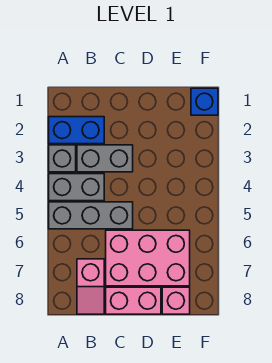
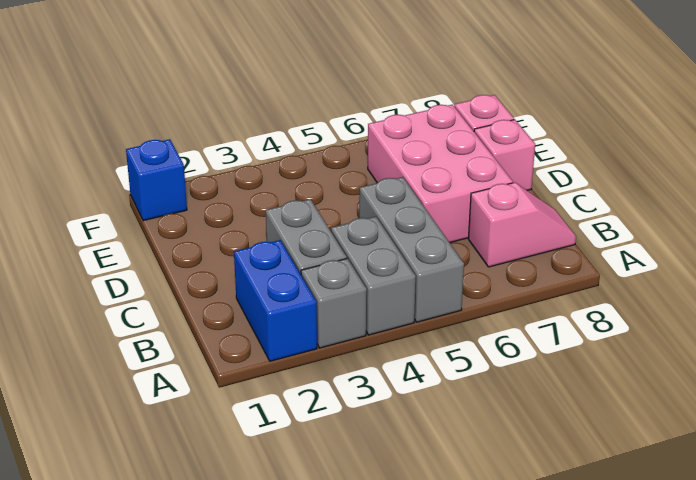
pink 1x2 brick [106,287,161,314] -> pink 1x1 brick [474,120,535,190]

